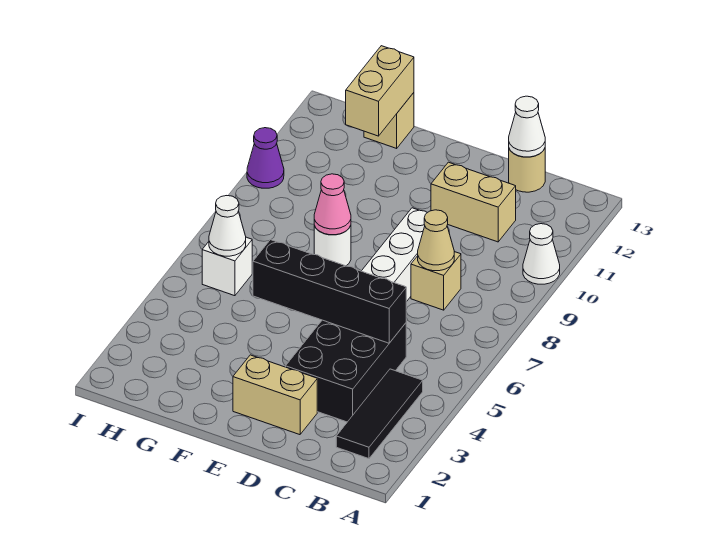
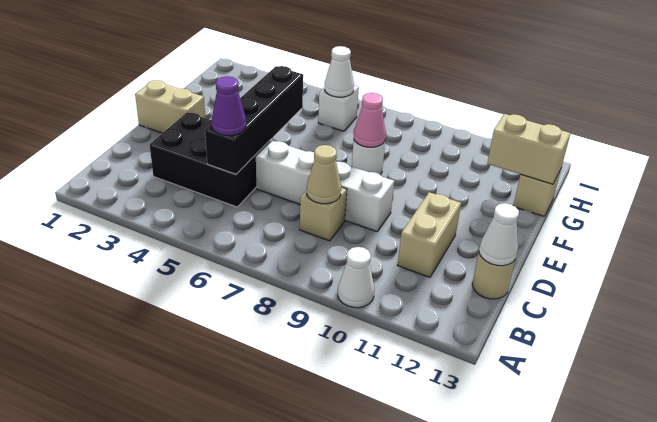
black 1x3 tile [336,369,423,459] -> none
tan 1x2 brick [233,355,317,435] -> tan 1x2 brick turned to [135,80,205,133]
purple 1x1 cone [247,128,284,188] -> purple 1x1 cone moved to [211,76,246,136]

